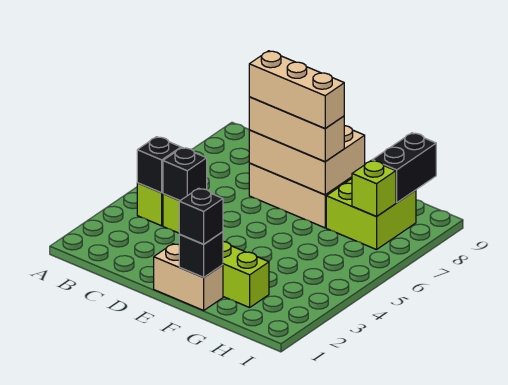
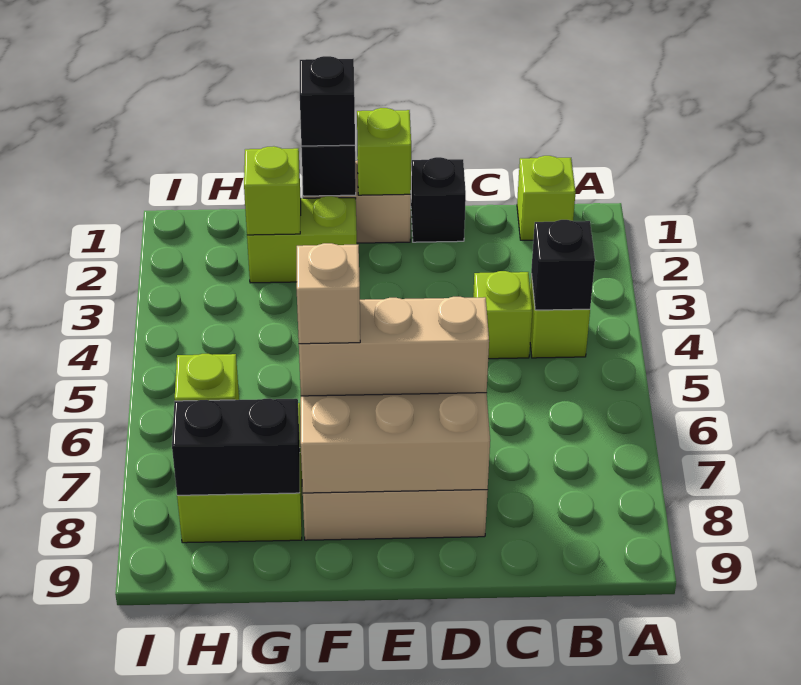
none -> lime 1x1 brick [517,156,576,240]
black 1x1 brick [163,148,207,201] -> black 1x1 brick moved to [411,157,466,242]
tan 1x3 brick [249,51,344,128] -> tan 1x1 brick [297,243,360,344]
none -> lime 1x1 brick [357,108,411,195]
none -> lime 1x1 brick [244,146,301,235]
black 1x2 brick [372,133,436,203] -> black 1x2 brick turned to [172,399,300,495]

